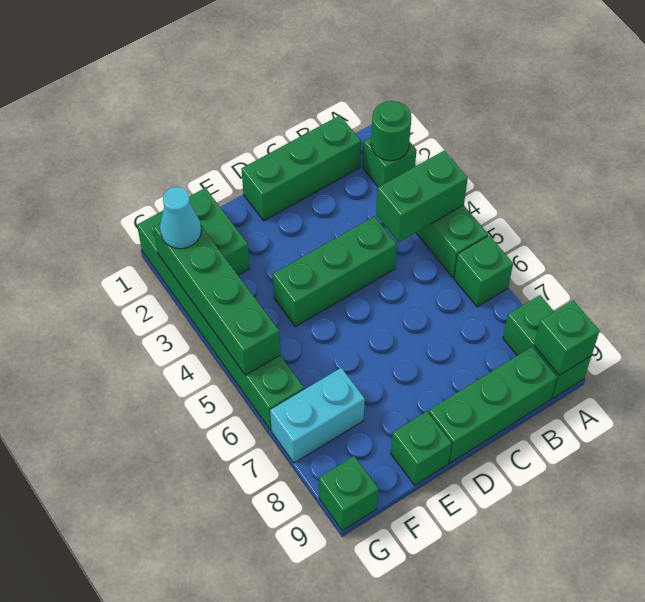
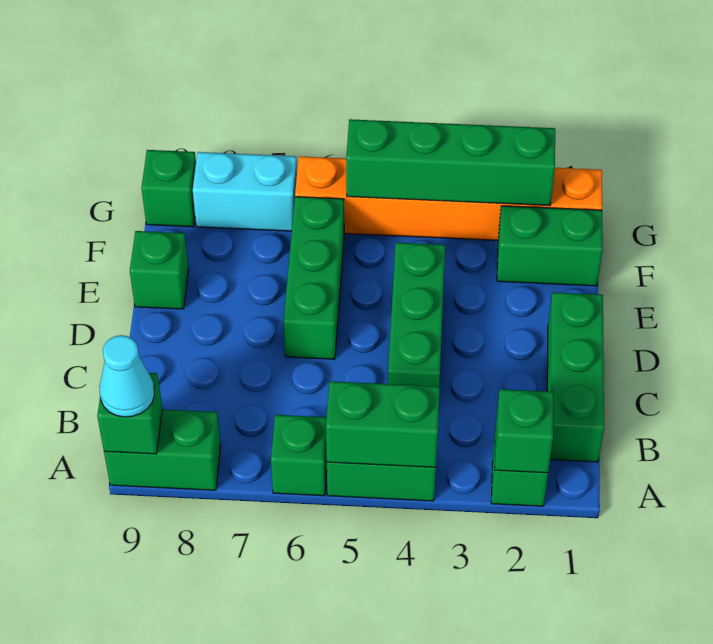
green 1x1 round brick [371,101,411,161] -> green 1x1 brick [495,389,553,473]
green 1x2 brick [376,150,468,242] -> green 1x2 brick turned to [326,381,440,467]
green 1x3 brick [429,347,557,463] -> green 1x3 brick moved to [284,197,344,359]
cyan 1x2 brick [270,368,365,463] -> cyan 1x2 brick turned to [193,152,297,231]
green 1x6 brick [137,211,304,430] -> orange 1x6 brick [295,156,602,240]
cyan 1x1 cone [160,187,201,249] -> cyan 1x1 cone moved to [99,335,154,417]

